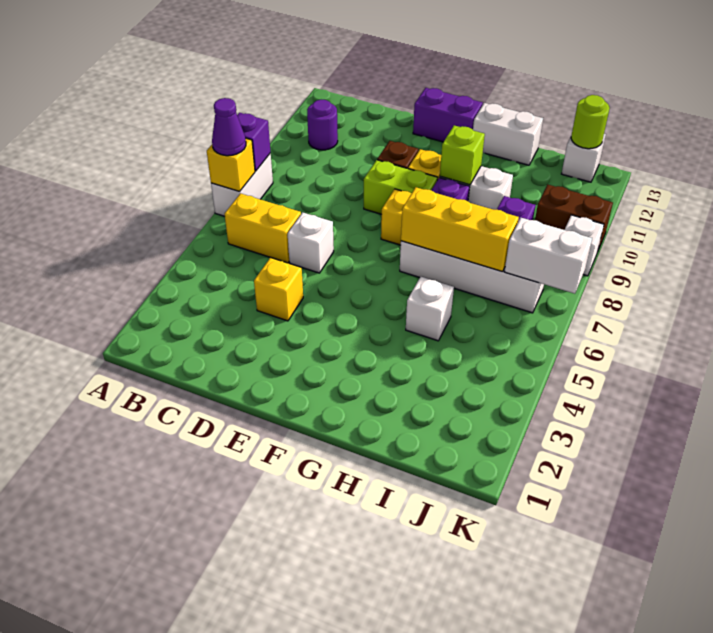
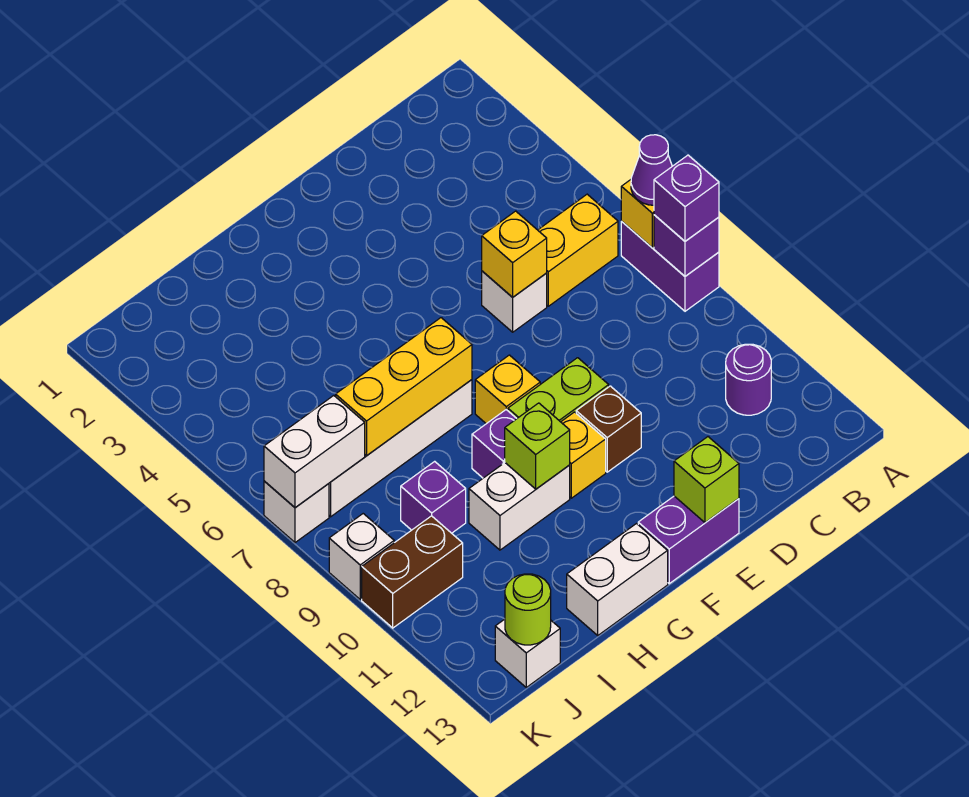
white 1x2 brick [211,153,273,216] -> purple 1x2 brick [621,222,719,311]
none -> purple 1x1 brick [654,155,719,241]
yellow 1x1 brick [254,258,303,321] -> yellow 1x1 brick moved to [482,211,547,297]
none -> lime 1x1 brick [674,437,739,523]
white 1x1 brick [406,277,454,341] -> white 1x1 brick moved to [264,481,329,543]

